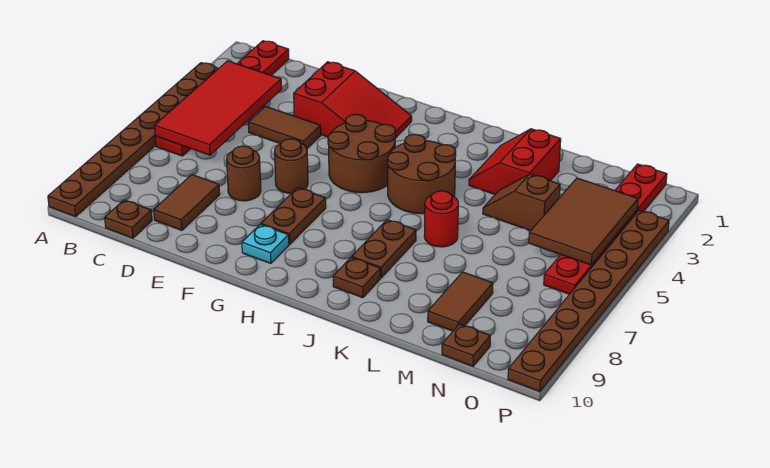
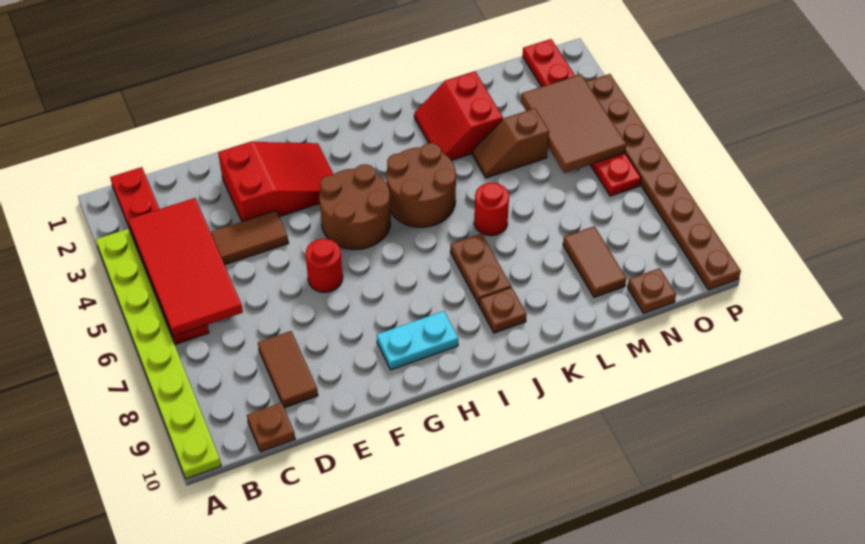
brown 1x8 plate [48,63,219,217] -> lime 1x8 plate [96,229,221,479]
brown 1x1 round brick [227,146,261,201] -> none
brown 1x1 round brick [275,139,308,193] -> red 1x1 round brick [305,239,343,292]
brown 1x2 plate [261,188,326,244] -> none
cyan 1x1 plate [242,224,289,263] -> cyan 1x2 plate [377,311,458,370]

